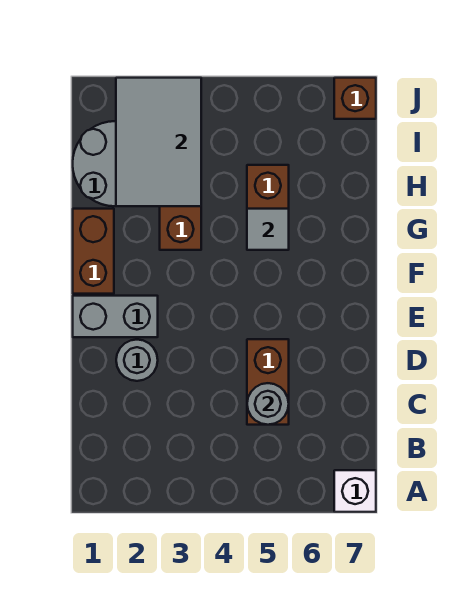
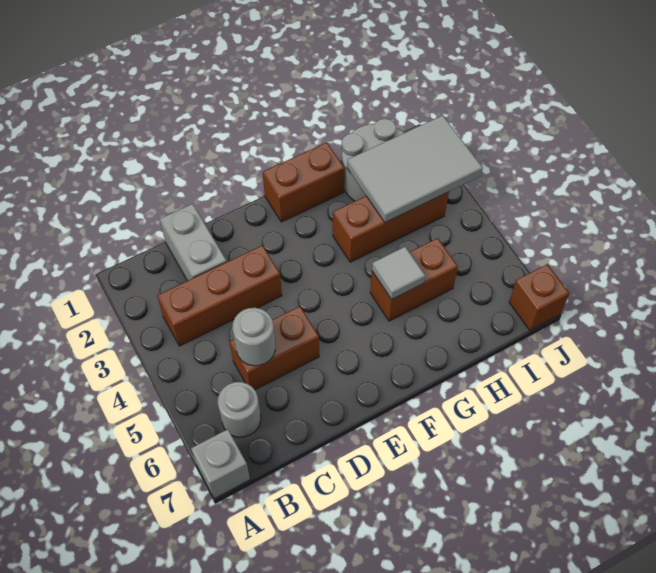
white 1x1 brick [334,470,376,512] -> grey 1x1 brick [191,429,250,499]
none -> brown 1x3 brick [157,245,282,346]
grey 1x1 round brick [116,340,158,381] -> grey 1x1 round brick moved to [218,382,261,437]
grey 1x2 brick [73,296,158,337] -> grey 1x2 brick moved to [160,204,227,281]

